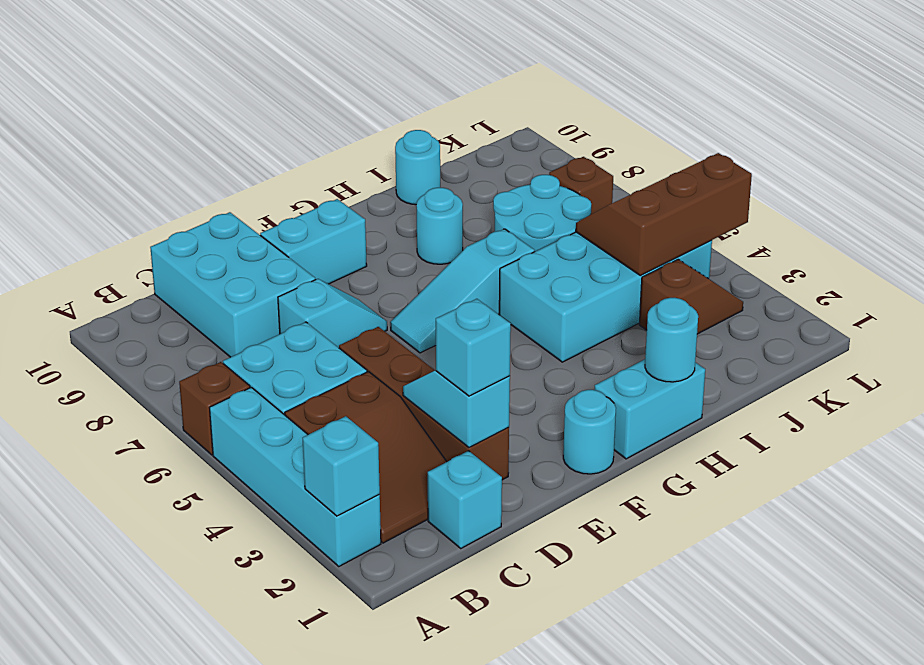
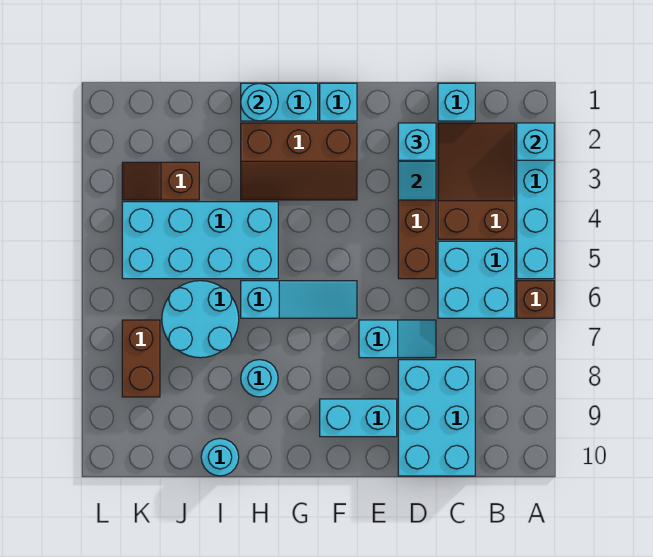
cyan 1x2 slope [278,279,387,348] -> cyan 1x2 slope turned to [359,320,436,358]
cyan 1x1 round brick [563,390,616,474] -> cyan 1x1 brick [320,83,357,121]
brown 2x3 slope [576,153,752,275] -> brown 2x3 slope moved to [241,123,357,200]
brown 1x1 brick [549,157,613,214] -> brown 1x2 brick [122,320,160,397]

